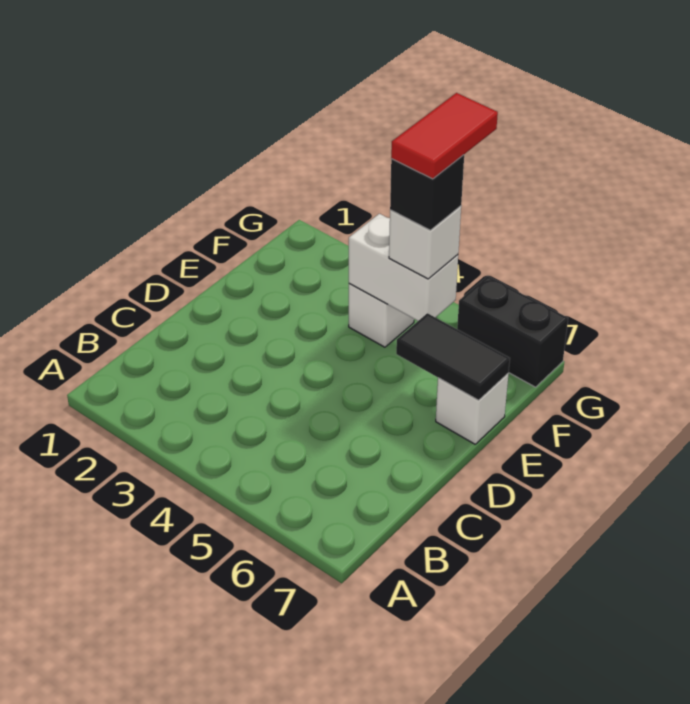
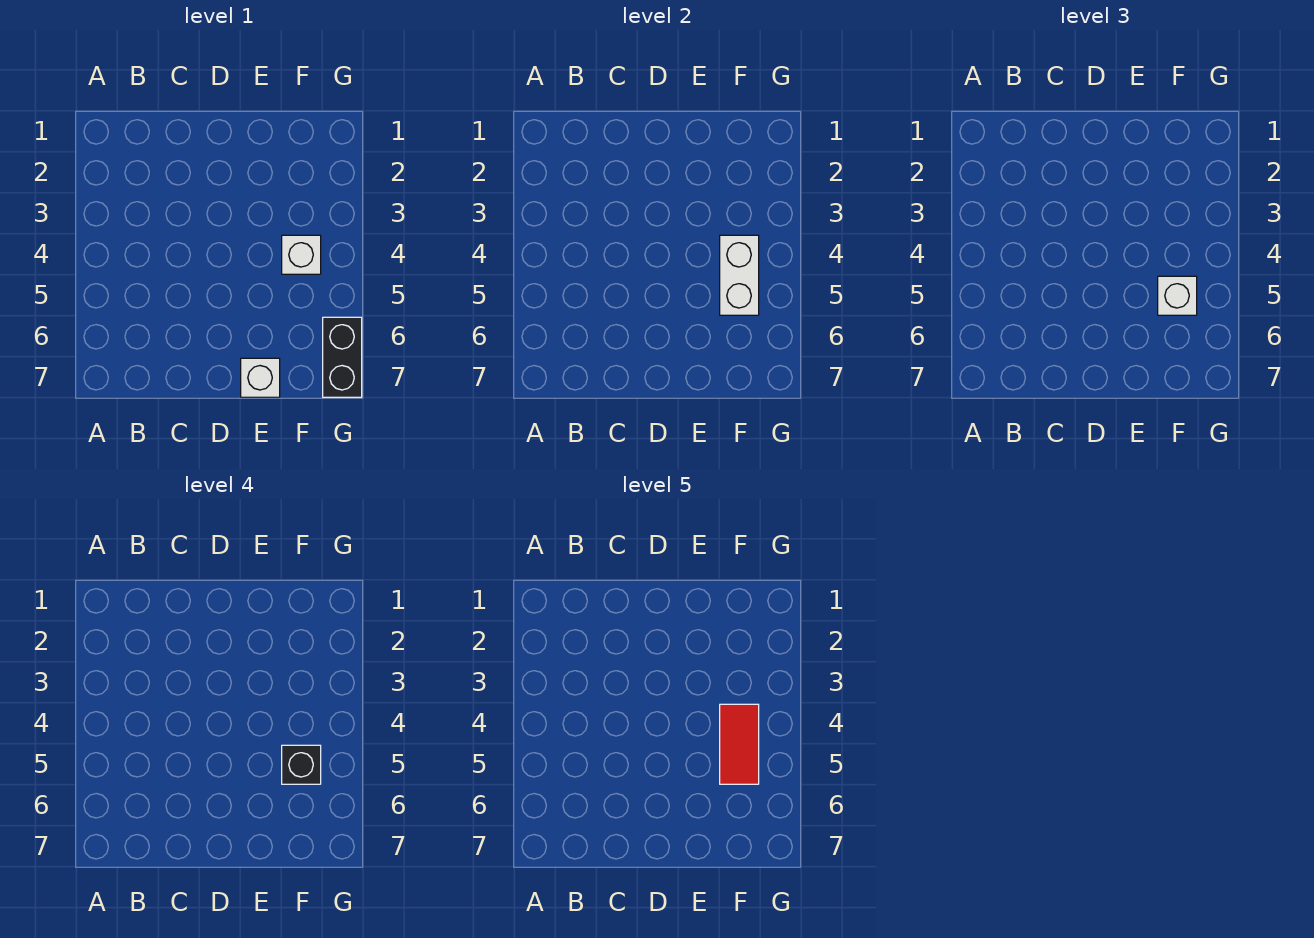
black 1x2 tile [396,313,510,400] -> none
red 1x2 tile [391,93,498,179] -> red 1x2 tile turned to [720,704,759,784]

